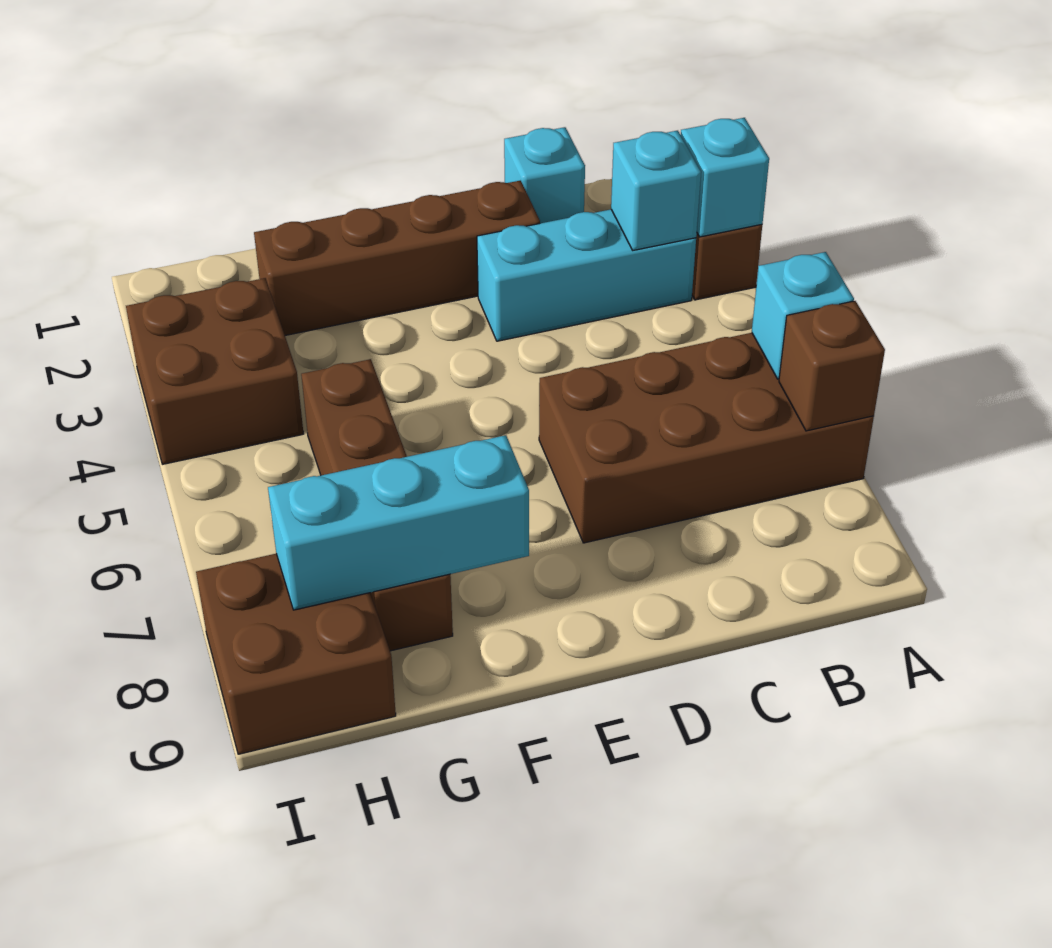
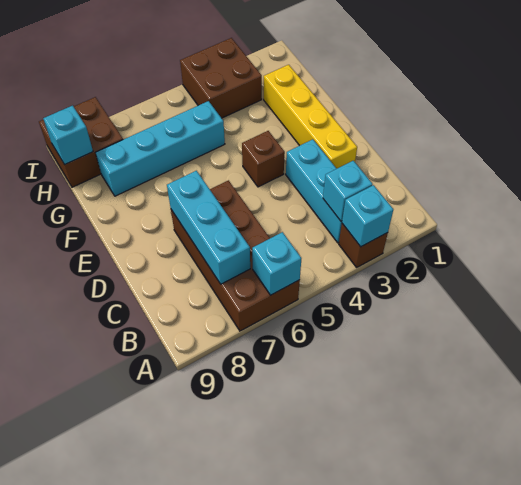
brown 1x1 brick [779,301,885,431] -> brown 1x1 brick moved to [242,131,285,187]
cyan 1x1 brick [504,127,585,223] -> cyan 1x1 brick moved to [43,106,93,165]
brown 1x4 brick [254,181,540,335] -> yellow 1x4 brick [264,65,357,168]
cyan 1x3 brick [268,435,529,610] -> cyan 1x3 brick moved to [167,171,250,284]
brown 1x4 brick [301,359,453,651] -> cyan 1x4 brick [95,101,225,196]

